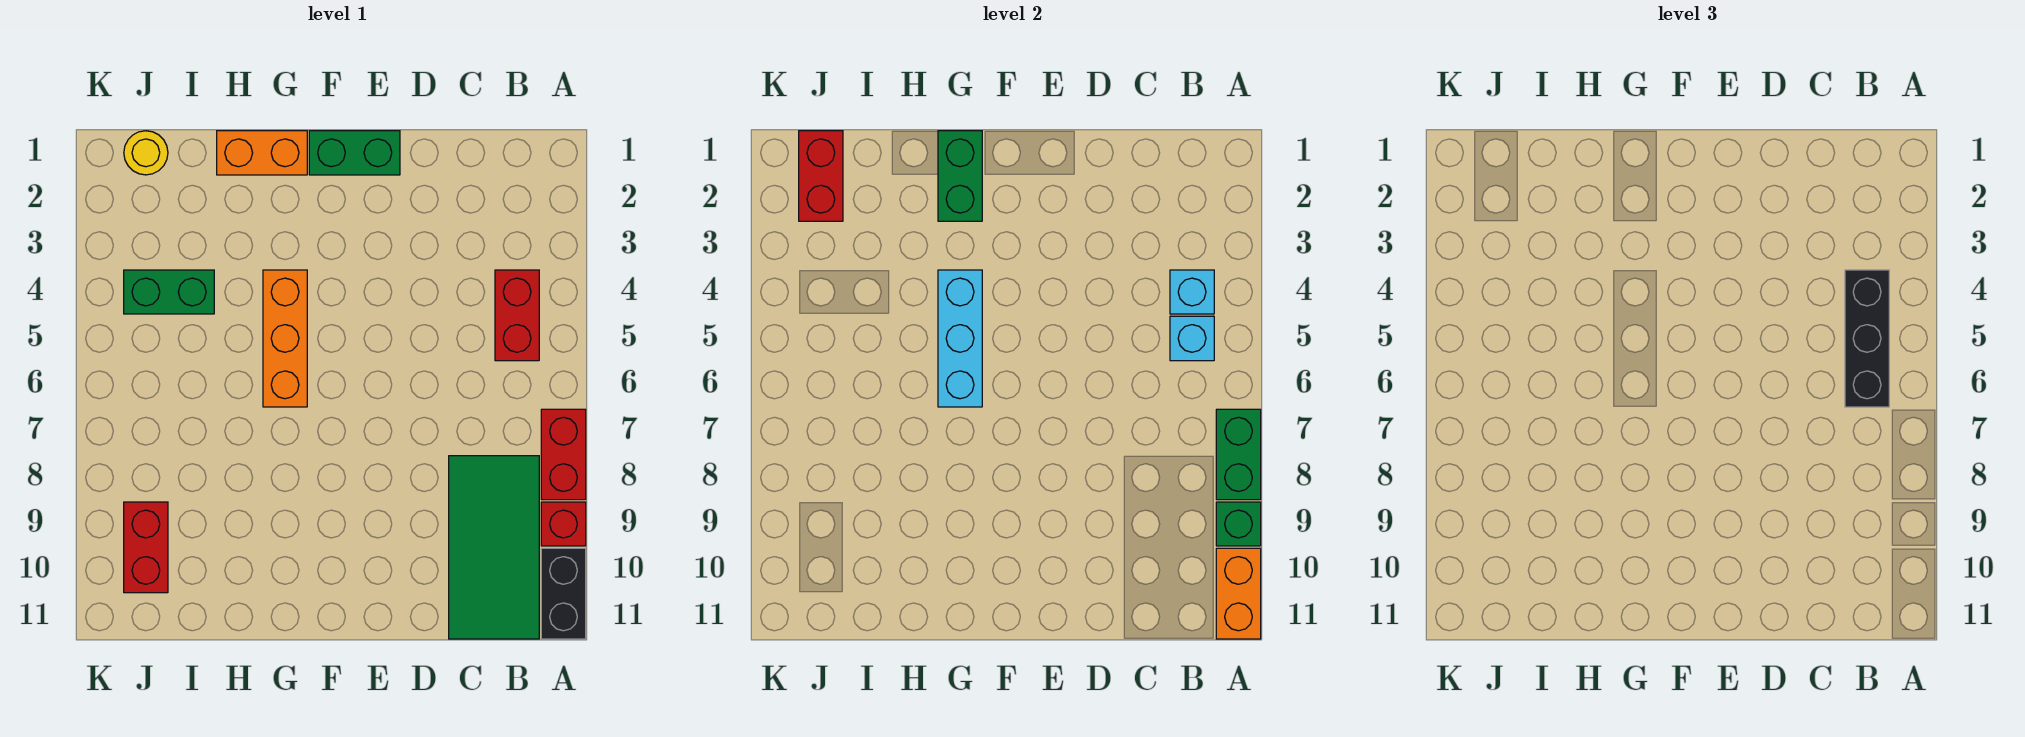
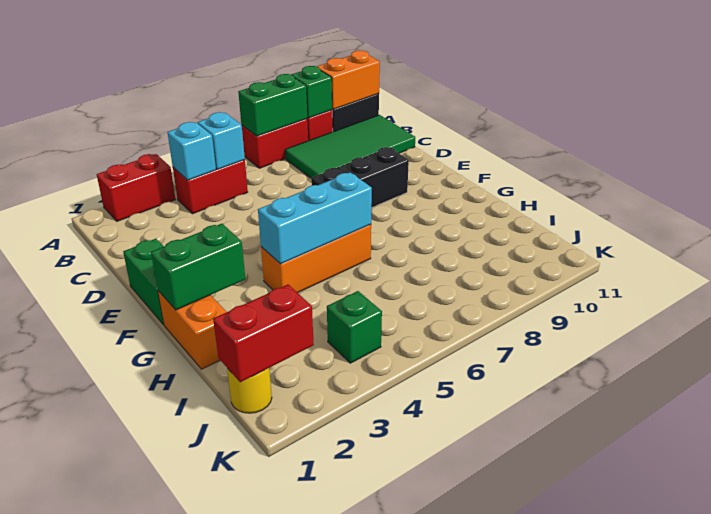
black 1x3 brick [1845,270,1889,407] -> black 1x3 brick moved to [311,147,409,208]
green 1x2 brick [124,270,214,314] -> green 1x1 brick [327,291,382,363]
red 1x2 brick [124,502,168,593] -> red 1x2 brick moved to [97,154,175,221]

